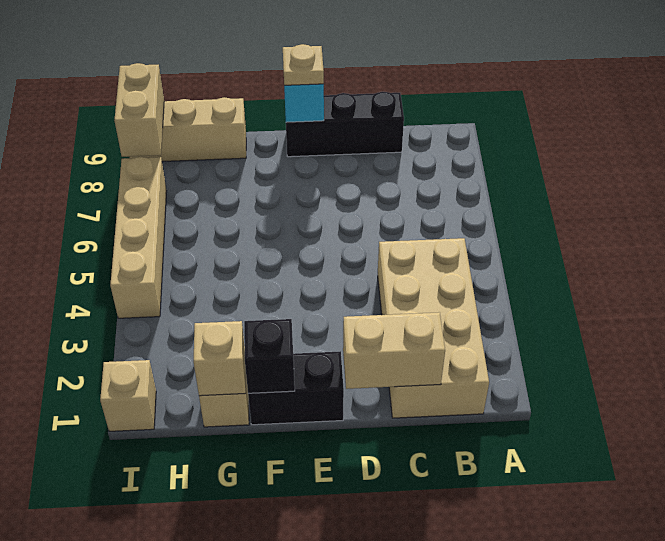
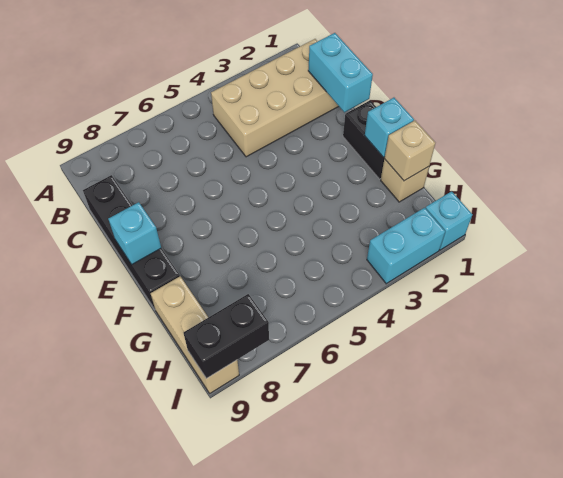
tan 1x2 brick [343,312,445,389] -> cyan 1x2 brick [308,33,373,112]
black 1x3 brick [286,92,404,157] -> black 1x4 brick [83,175,180,309]
tan 1x1 plate [283,44,324,85] -> none
black 1x1 brick [244,319,295,393] -> cyan 1x1 brick [365,98,414,157]
tan 1x1 brick [100,360,156,431] -> cyan 1x1 brick [426,191,473,250]
none -> cyan 1x2 brick [367,208,445,284]
tan 1x4 brick [110,157,167,318] -> none
tan 1x2 brick [114,63,164,157] -> black 1x2 brick [183,294,269,379]

